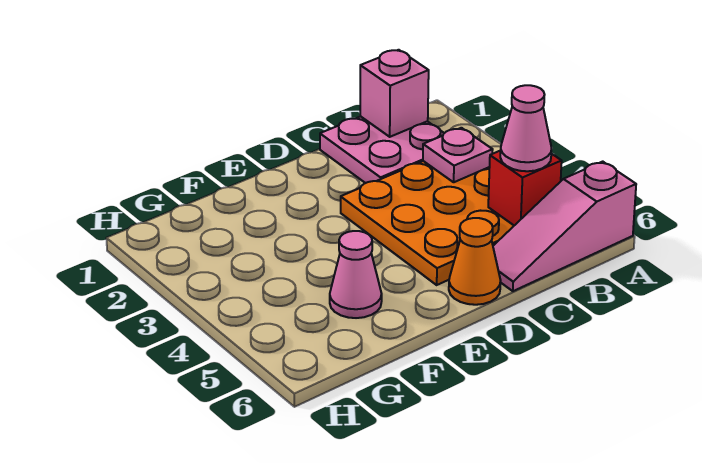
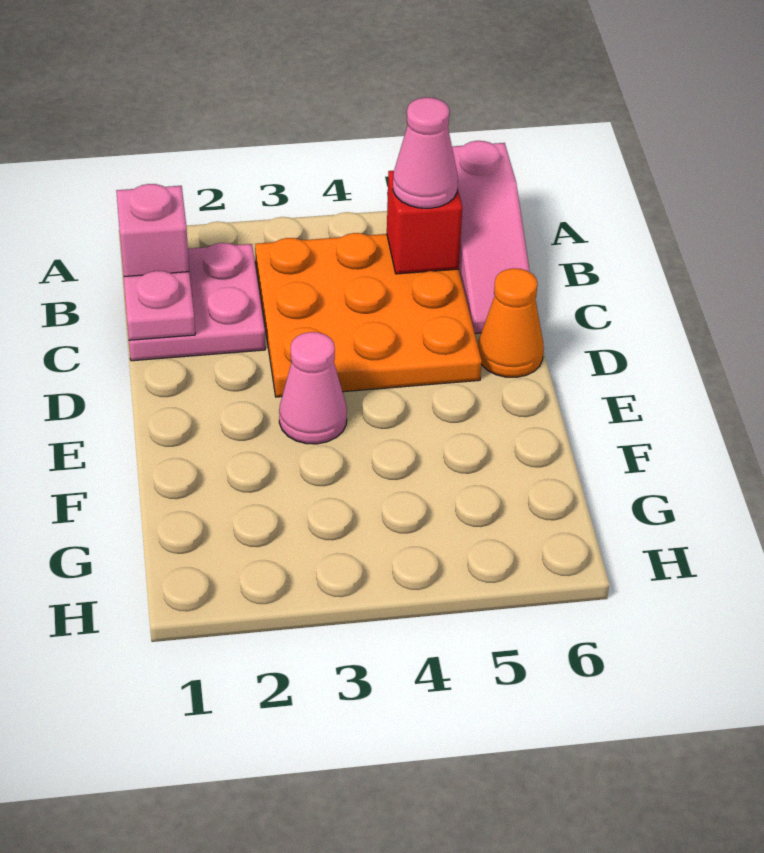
pink 1x1 plate [423,128,493,182] -> pink 1x1 plate moved to [124,271,195,340]
pink 1x1 cone [330,231,382,318] -> pink 1x1 cone moved to [279,332,347,444]

